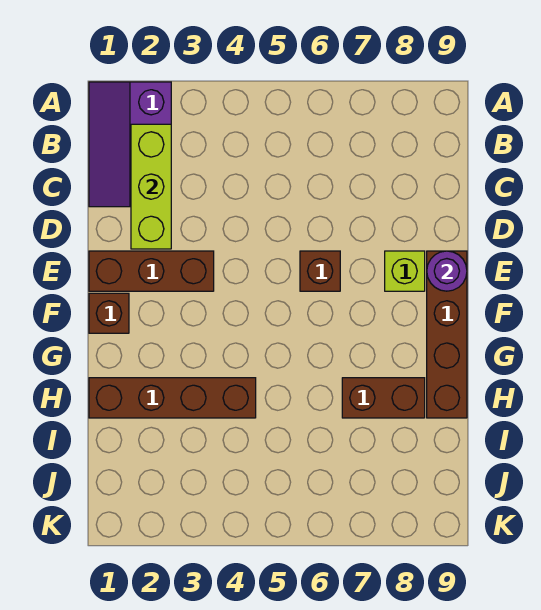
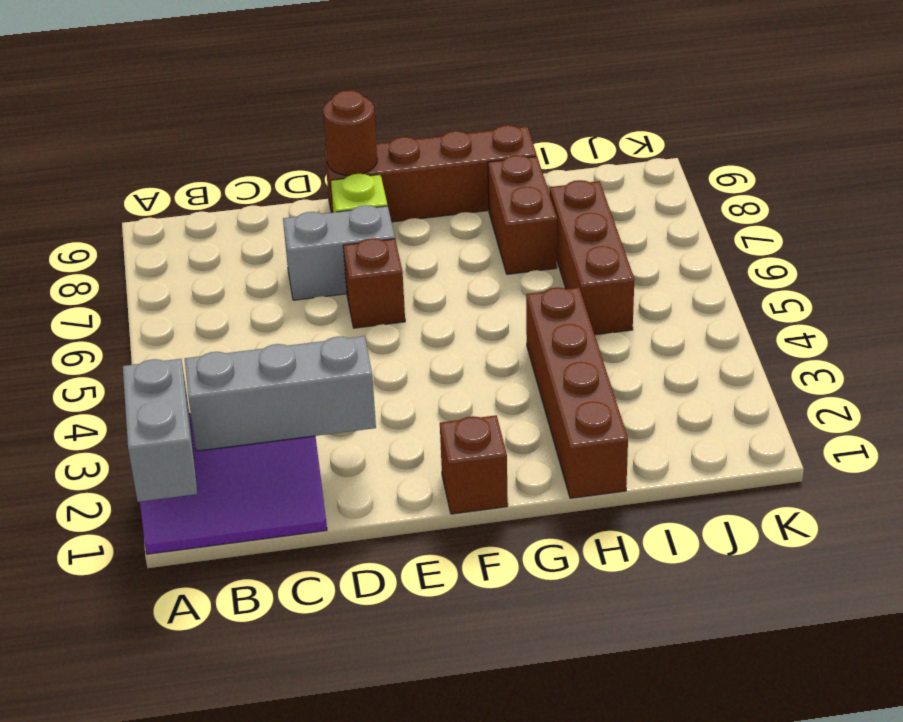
none -> grey 1x2 brick [123,359,197,502]
lime 1x3 brick [131,124,171,249] -> grey 1x3 brick [185,336,376,451]
none -> grey 1x2 brick [283,205,395,300]
brown 1x3 brick [89,251,214,291] -> brown 1x3 brick moved to [550,180,634,335]
purple 1x1 round brick [427,251,467,291] -> brown 1x1 round brick [323,90,377,176]

